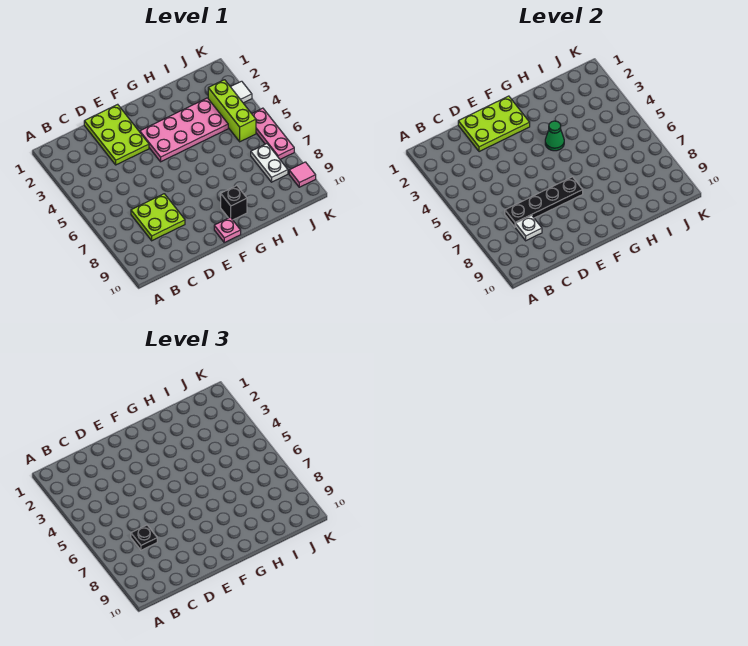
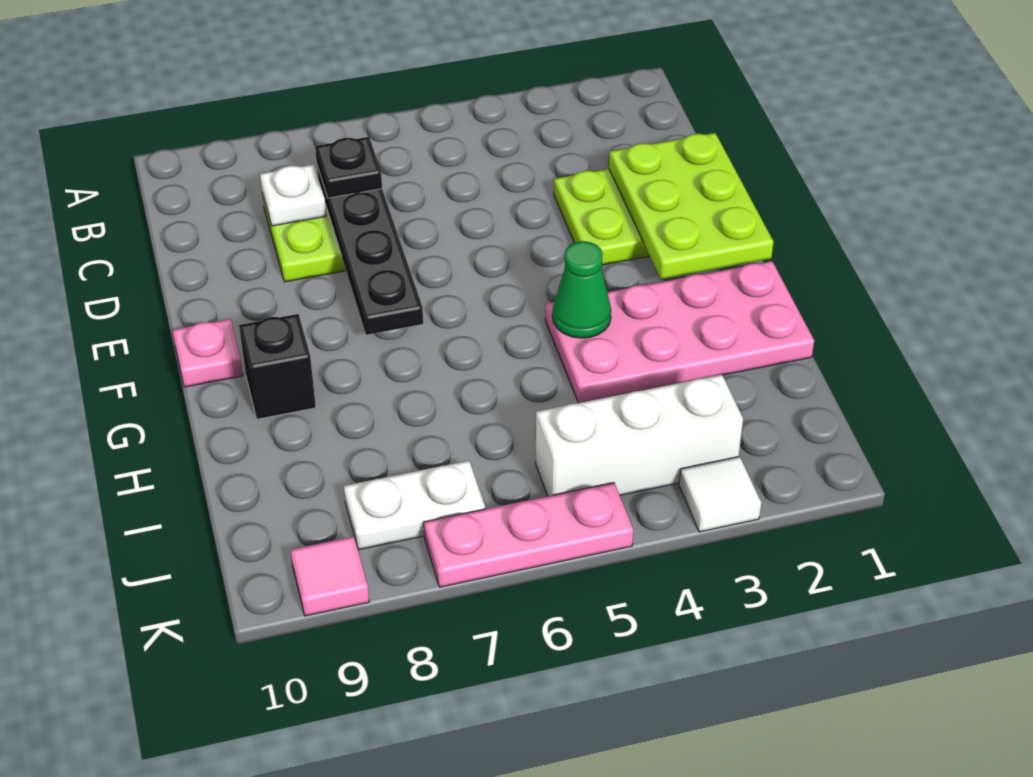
pink 2x4 plate [140,98,228,162] -> pink 2x4 plate turned to [545,261,814,403]
lime 1x3 brick [208,80,256,142] -> white 1x3 brick [536,375,743,496]

